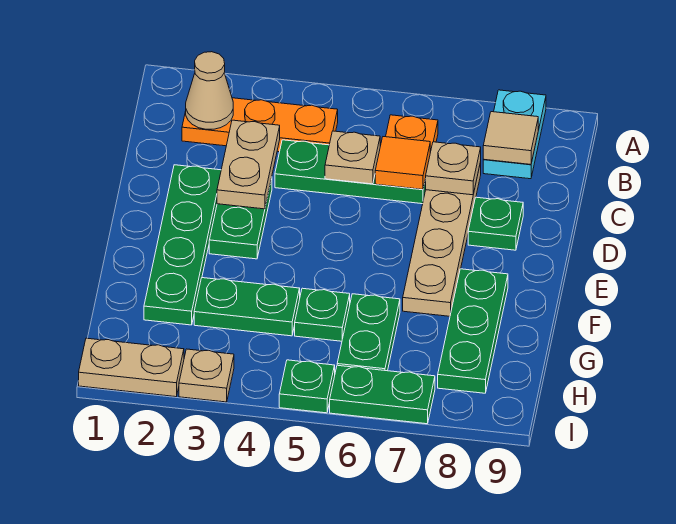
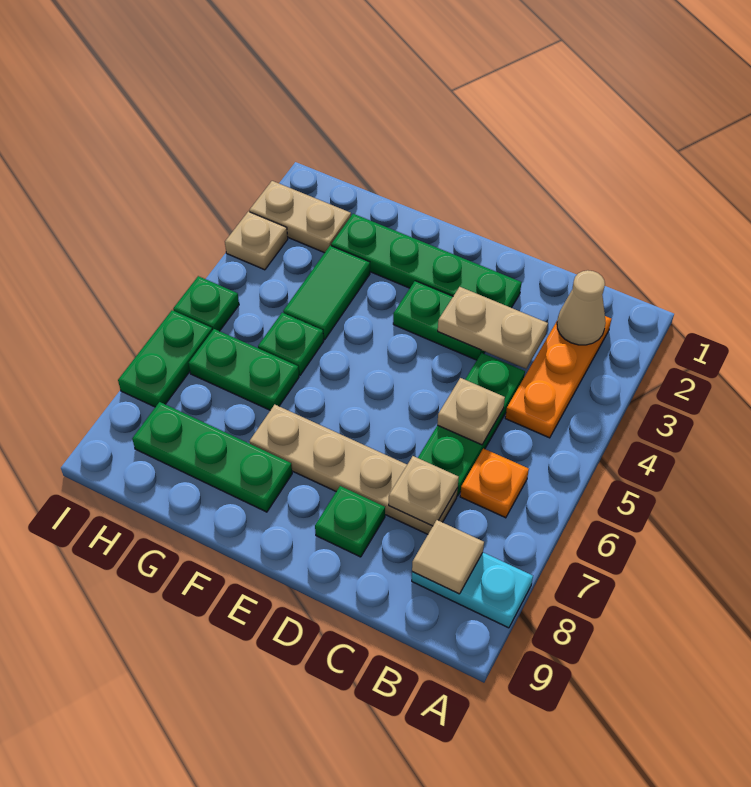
orange 1x1 tile [375,137,430,189] -> none
green 1x2 plate [194,278,300,336] -> green 1x2 tile [283,246,370,340]
tan 1x2 plate [79,338,184,397] -> tan 1x2 plate turned to [249,181,351,253]

